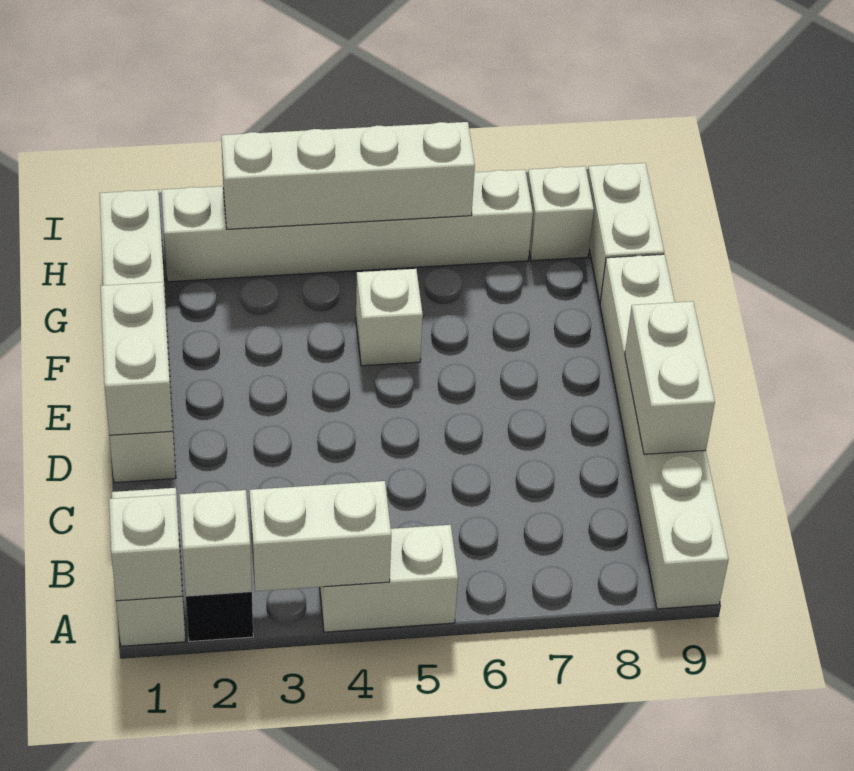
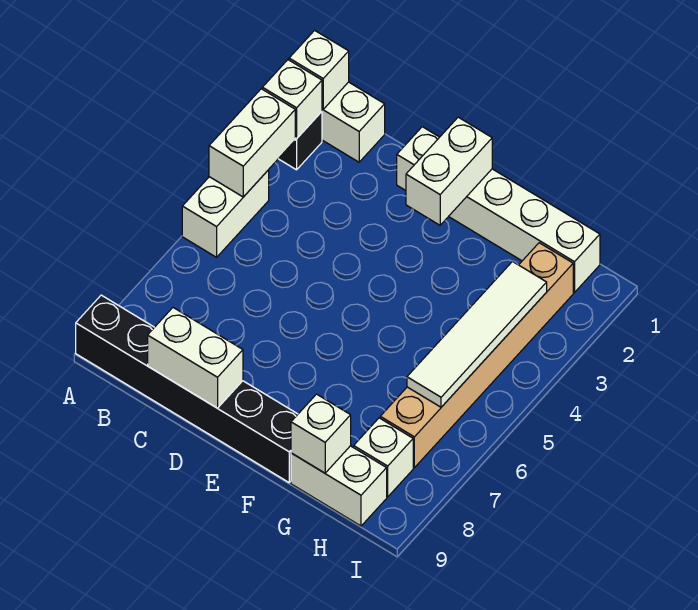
white 1x6 brick [600,254,729,609] -> black 1x6 brick [76,295,298,482]
white 1x2 brick [101,282,173,435] -> white 1x2 brick turned to [406,117,492,225]
white 1x1 brick [356,269,423,366] -> white 1x1 brick moved to [291,394,351,473]
white 1x6 brick [162,170,533,282] -> tan 1x6 brick [380,243,573,468]
white 1x4 brick [221,122,475,229] -> white 1x4 tile [407,262,547,407]

